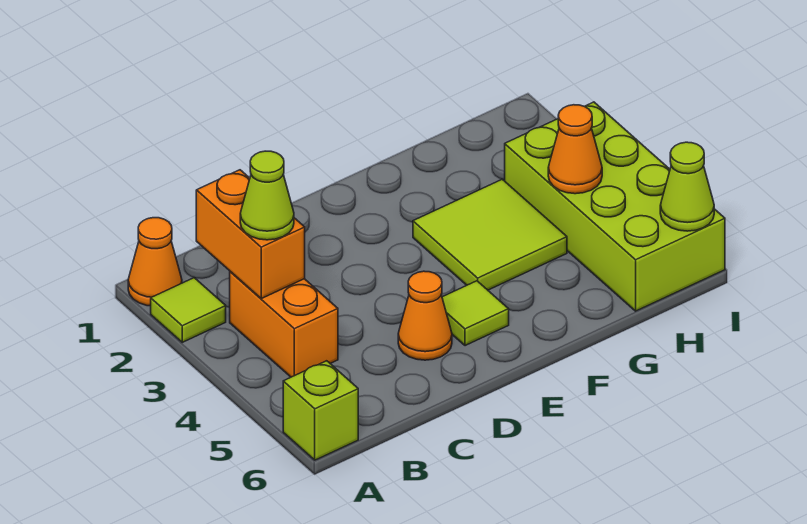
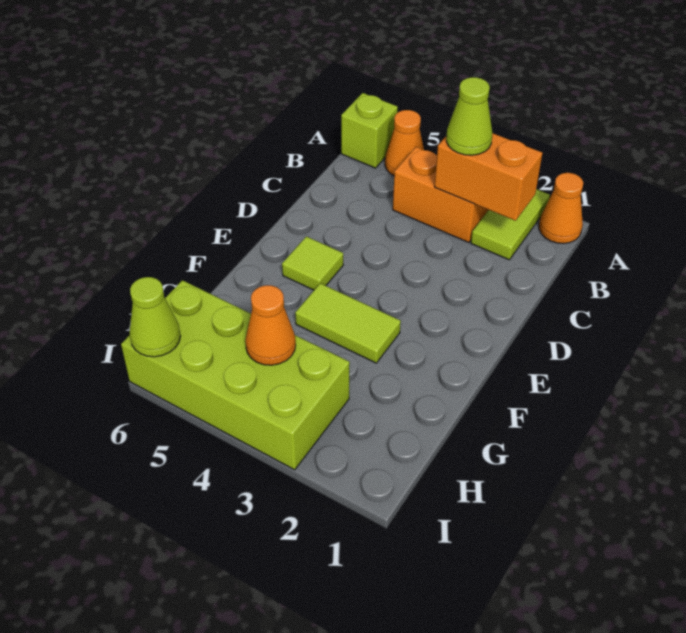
lime 1x1 tile [151,278,226,342] -> lime 1x2 tile [471,189,550,260]
orange 1x1 cone [398,271,452,360] -> orange 1x1 cone moved to [385,110,424,176]
lime 2x2 tile [413,179,567,290] -> lime 1x2 tile [295,283,401,363]

